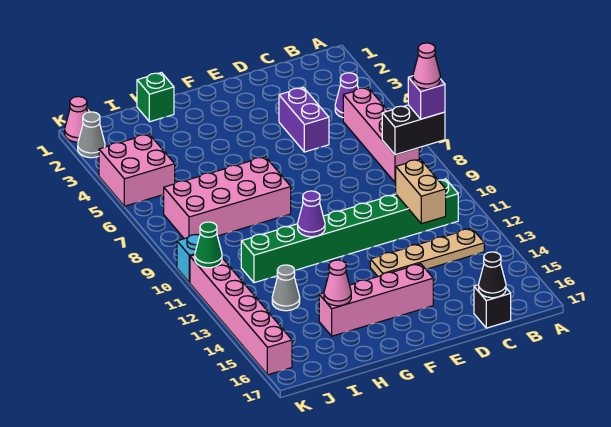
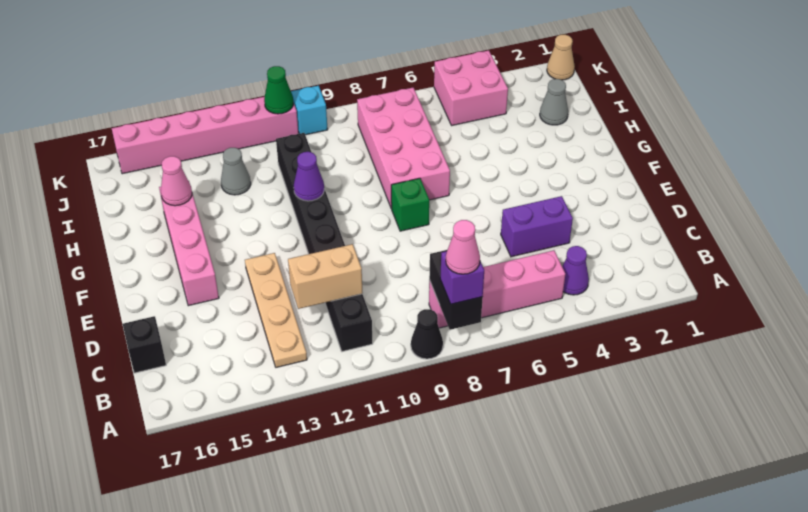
green 1x8 brick [241,179,458,283] -> black 1x8 brick [276,133,373,352]
black 1x1 cone [479,252,506,298] -> black 1x1 cone moved to [411,309,443,359]
green 1x1 brick [137,73,174,122] -> green 1x1 brick moved to [391,178,429,231]
pink 1x1 cone [65,97,88,142] -> tan 1x1 cone [547,35,575,80]
grey 1x1 cone [78,112,105,158] -> grey 1x1 cone moved to [540,79,568,125]

